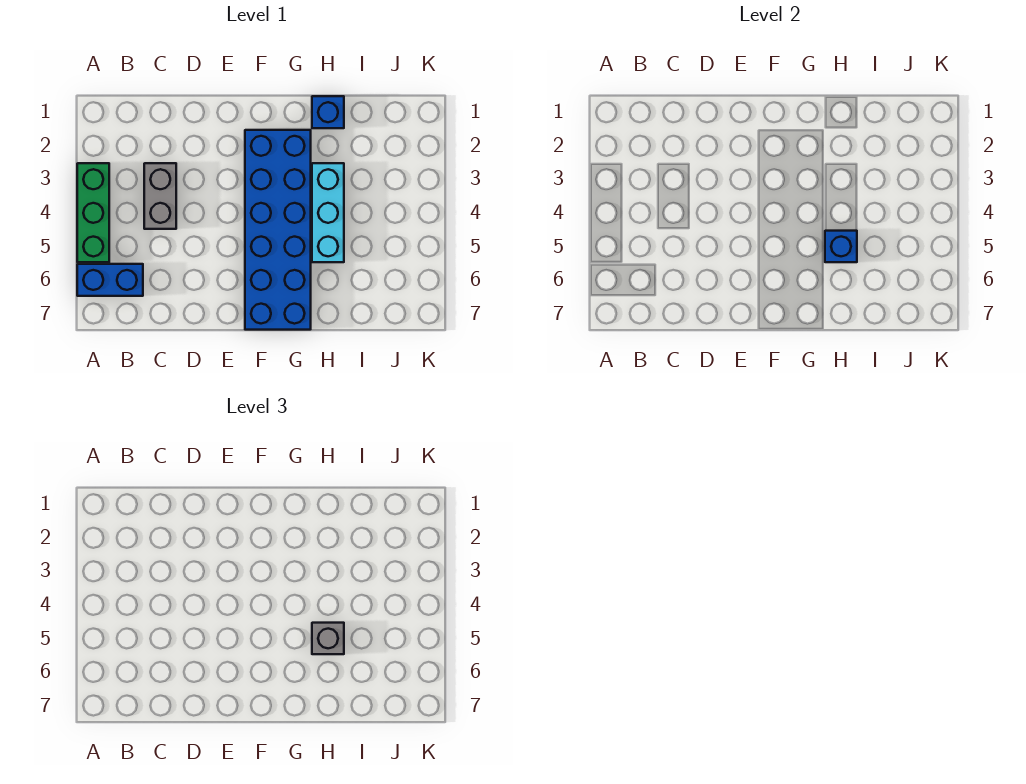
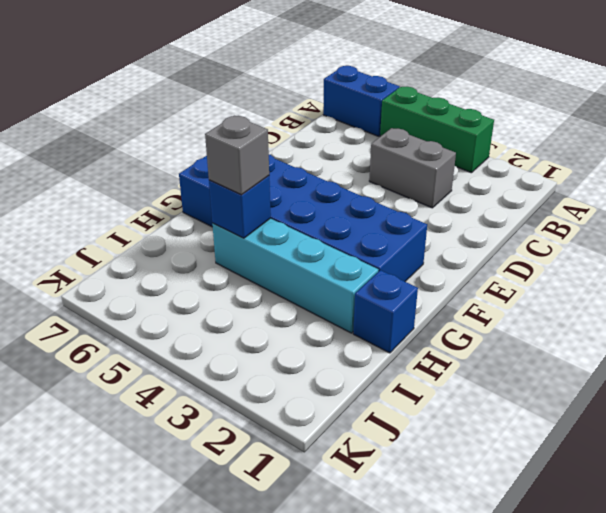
blue 1x2 brick [77,264,143,296] -> blue 1x2 brick turned to [323,66,400,136]
cyan 1x3 brick [312,163,344,262] -> cyan 1x4 brick [212,218,378,333]

